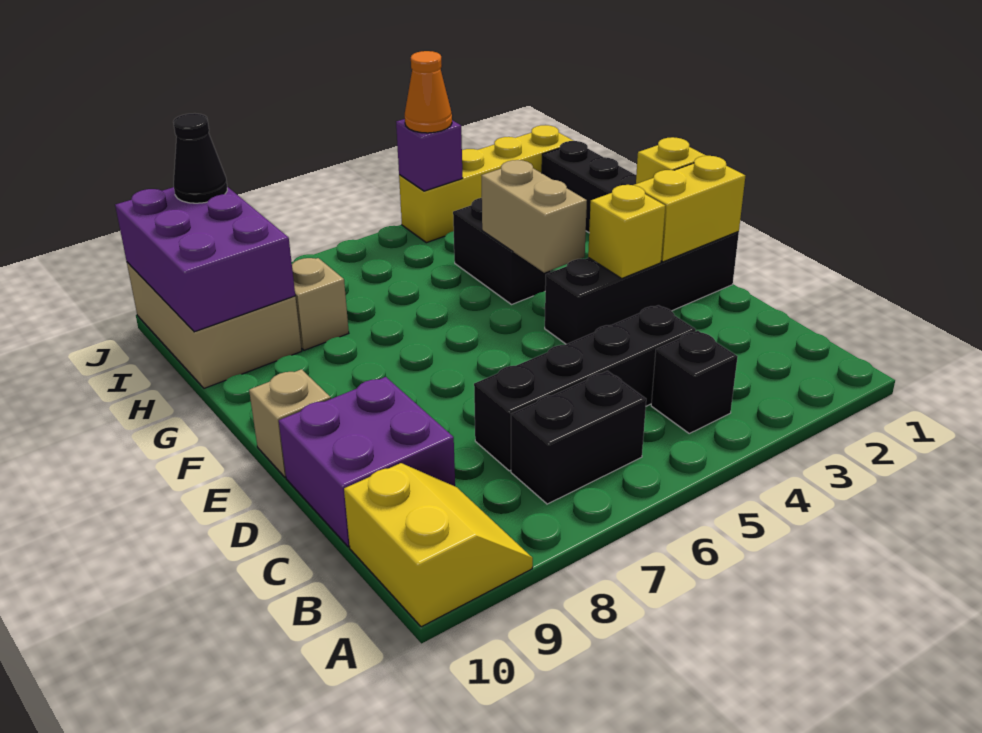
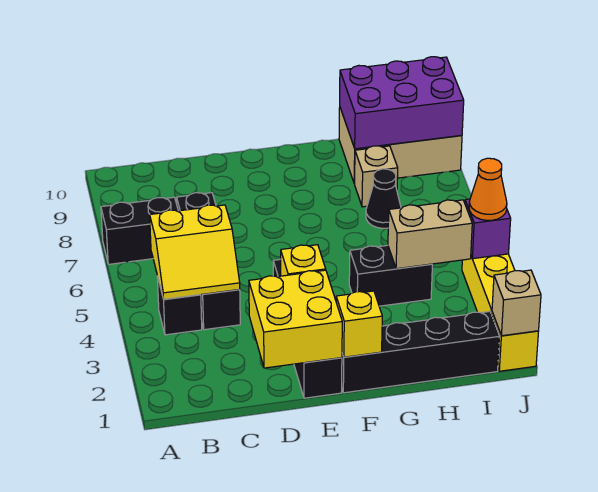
yellow 2x2 slope [344,463,533,627] -> yellow 2x2 slope moved to [150,205,240,299]
black 1x2 brick [511,371,646,504] -> black 1x2 brick turned to [101,197,178,264]
purple 2x2 brick [279,377,455,547] -> none
yellow 1x2 brick [635,156,745,262] -> yellow 2x2 brick [249,270,342,368]
tan 1x1 brick [249,369,331,477] -> tan 1x1 brick moved to [492,270,541,336]
tan 1x2 brick [481,160,587,273] -> tan 1x2 brick moved to [388,200,472,269]
black 1x1 cone [173,113,227,203] -> black 1x1 cone moved to [366,169,401,228]

